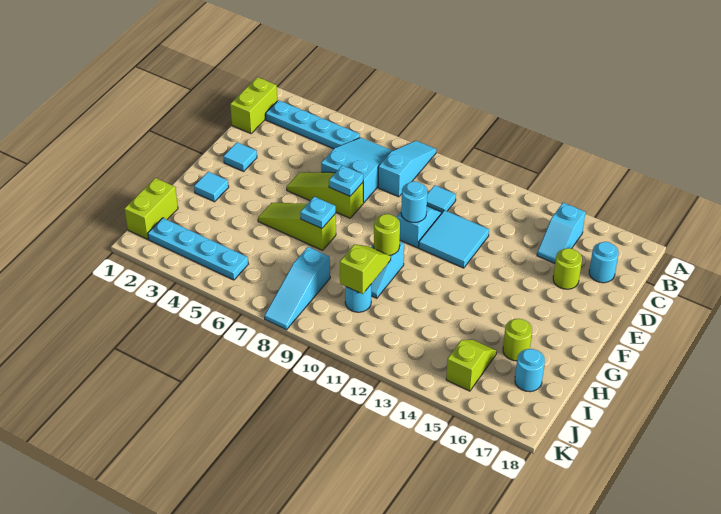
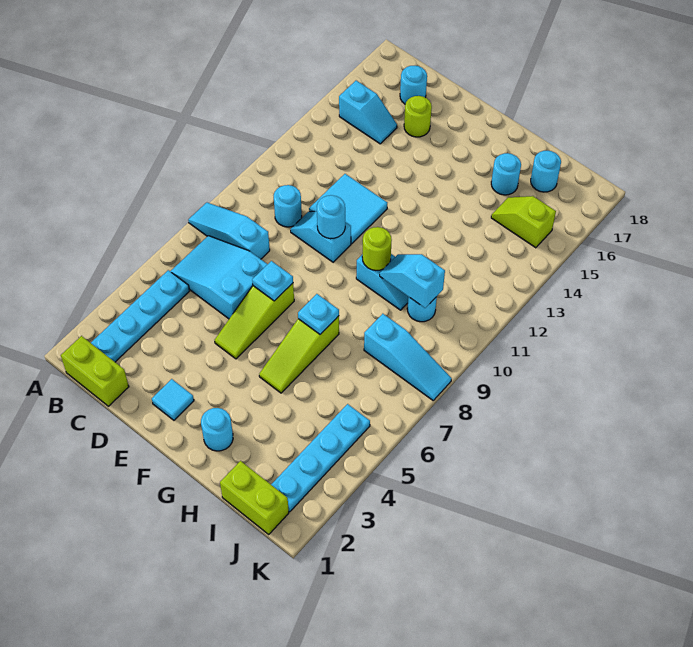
cyan 1x1 tile [427,185,456,212] -> cyan 1x1 round brick [274,185,302,227]
cyan 1x1 tile [194,172,229,202] -> cyan 1x1 round brick [201,408,233,451]
lime 1x2 slope [340,245,391,294] -> cyan 1x2 slope [380,254,445,308]
lime 1x1 round brick [503,319,532,361] -> cyan 1x1 round brick [491,153,521,195]

